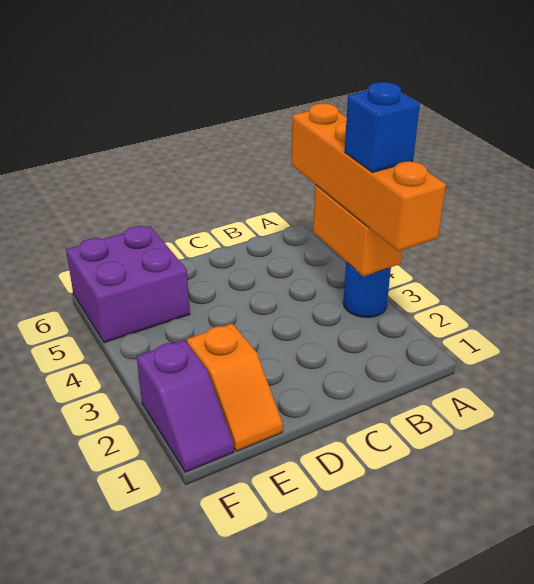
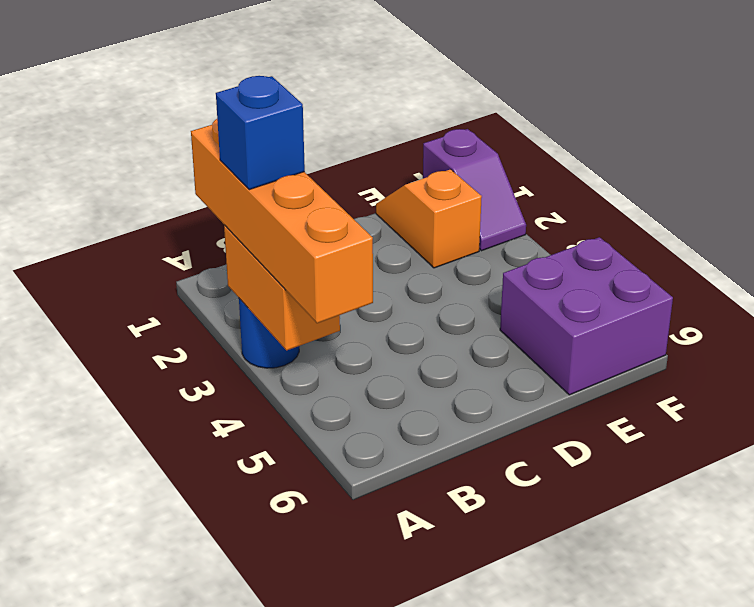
purple 1x2 slope [137,340,234,472] -> purple 1x2 slope turned to [423,129,526,251]

